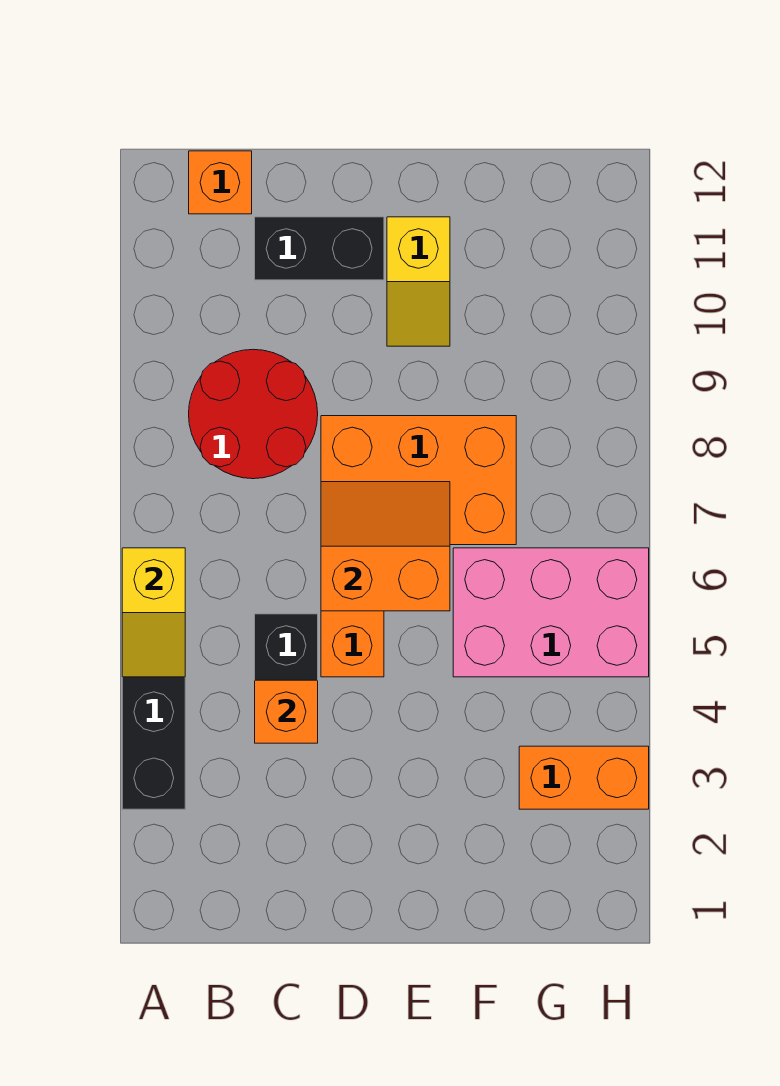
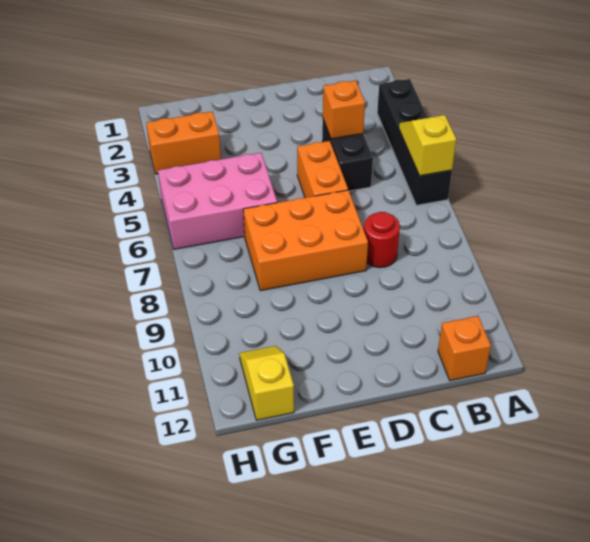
red 2x2 round brick [189,350,318,479] -> red 1x1 round brick [364,212,400,268]
black 1x2 brick [255,217,384,280] -> none
orange 2x2 slope [321,482,450,611] -> none
yellow 1x2 slope [387,217,450,346] -> yellow 1x2 slope moved to [239,346,294,420]

